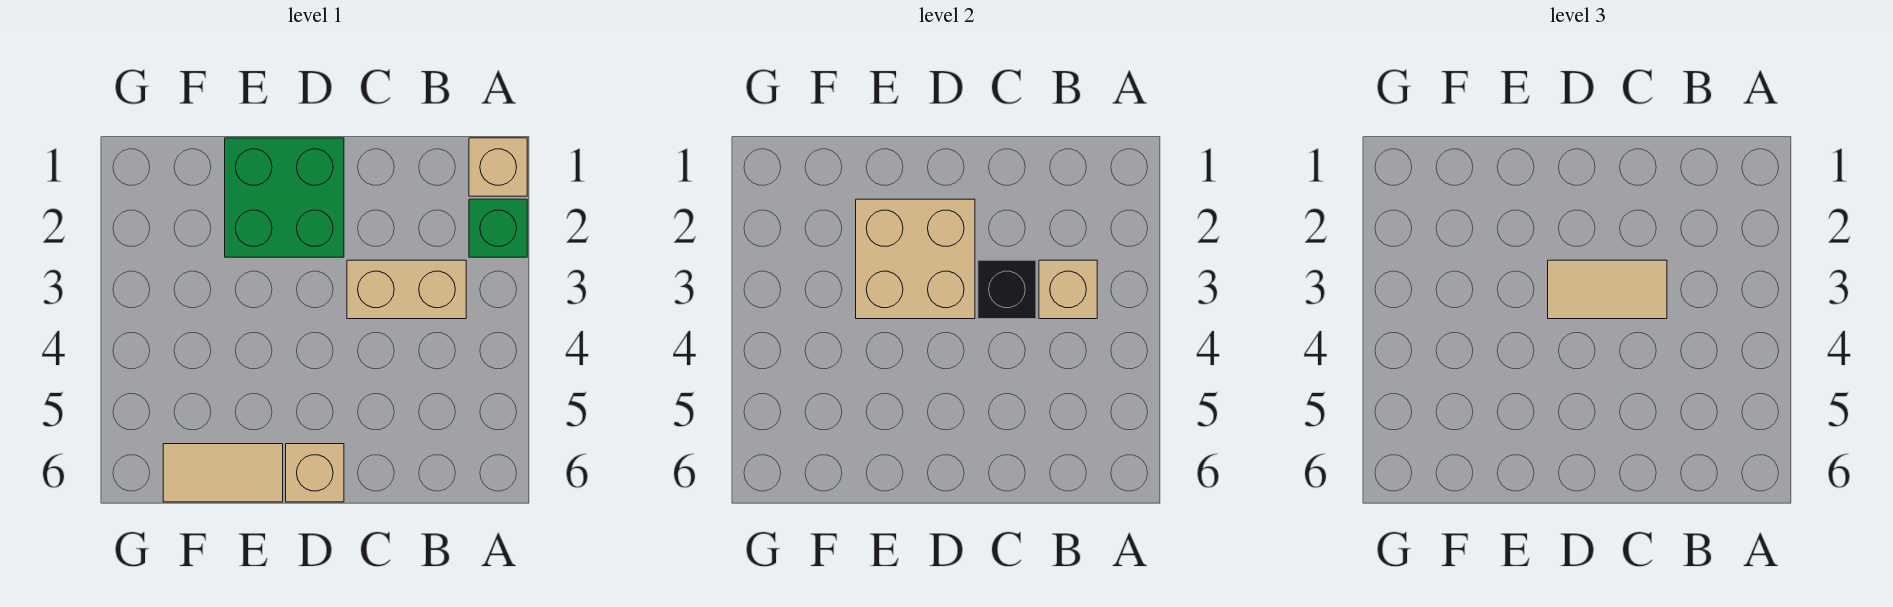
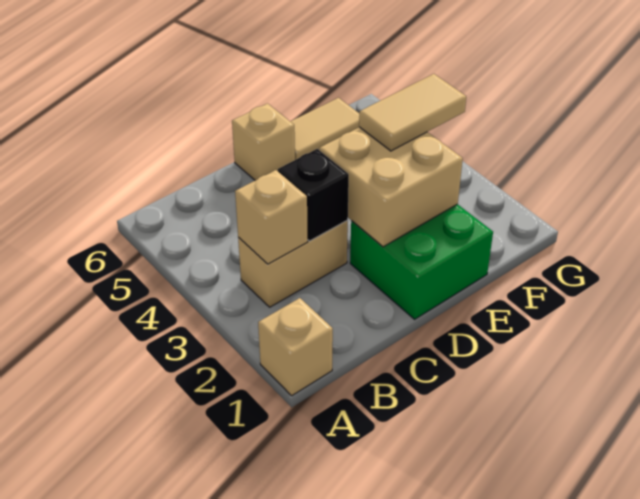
green 1x1 brick [469,199,527,257] -> none
tan 1x2 tile [1548,260,1667,319] -> tan 1x2 tile moved to [359,74,466,151]

